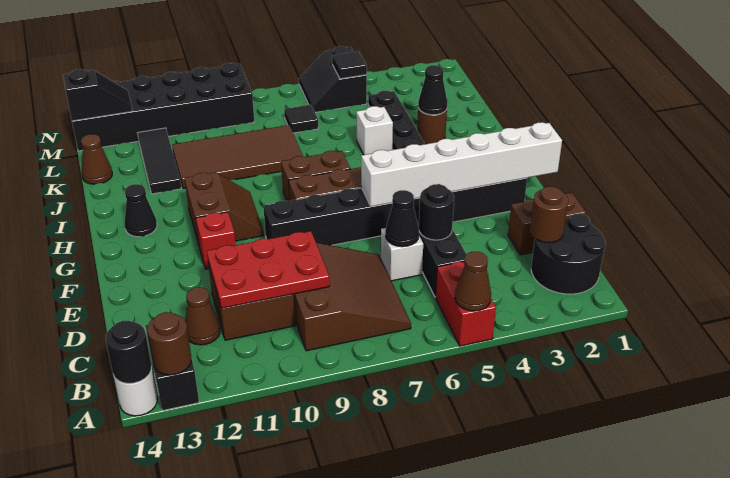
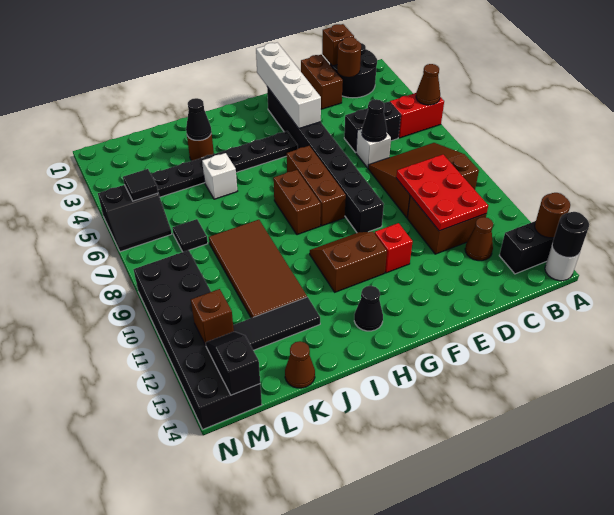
none -> brown 1x1 brick [322,24,354,66]
black 1x1 round brick [419,184,454,240] -> none
white 1x6 brick [361,122,562,206] -> white 1x4 brick [256,43,321,128]
none -> brown 1x1 brick [191,289,234,345]

